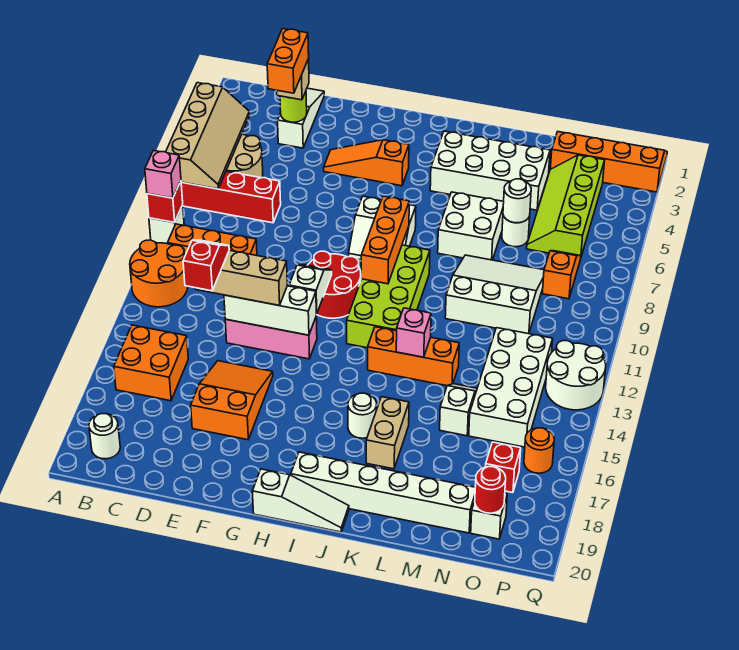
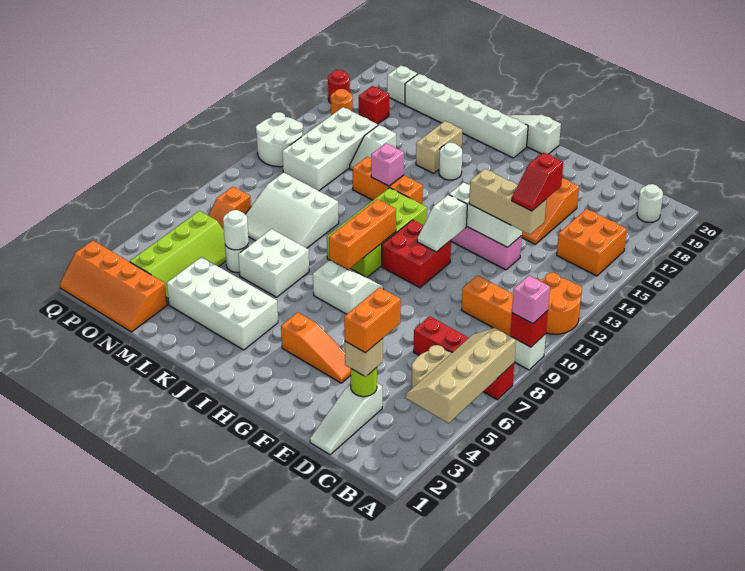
red 2x2 round brick [308,251,361,318] -> red 2x2 brick [382,220,451,288]
red 1x1 round brick [475,467,506,513] -> red 1x1 round brick moved to [328,70,350,103]

